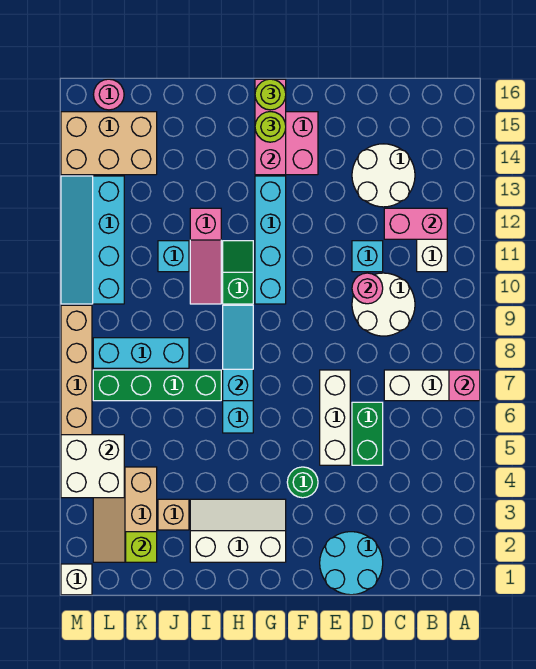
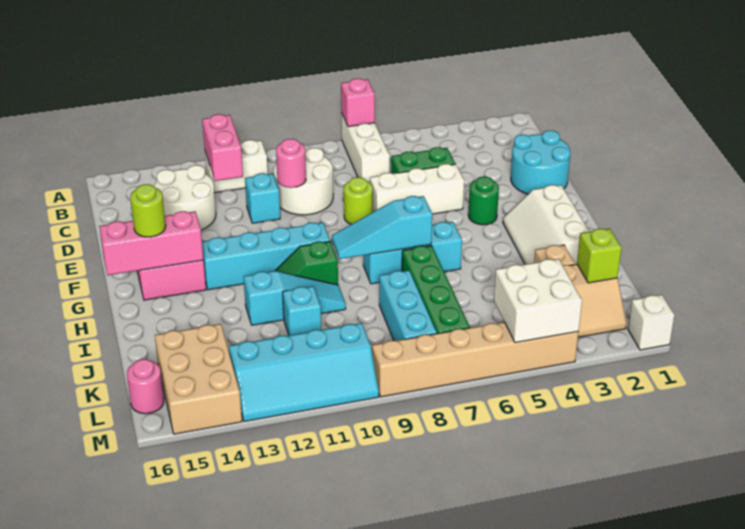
lime 1x1 round brick [255,79,286,110] -> lime 1x1 round brick moved to [344,177,373,224]
pink 1x3 slope [190,208,221,304] -> cyan 1x3 slope [244,271,346,325]

